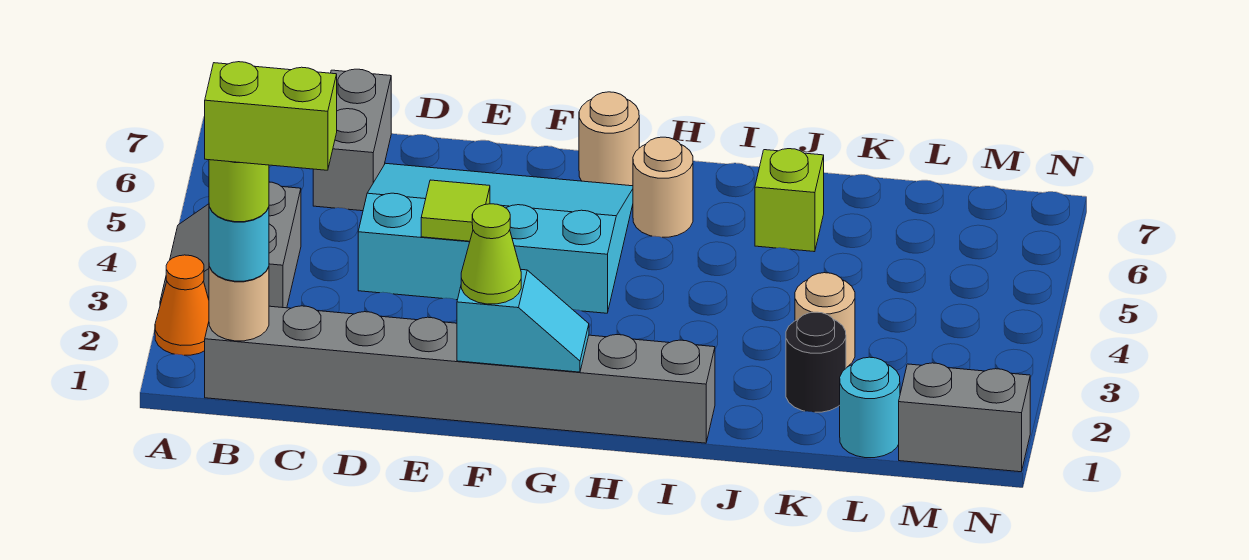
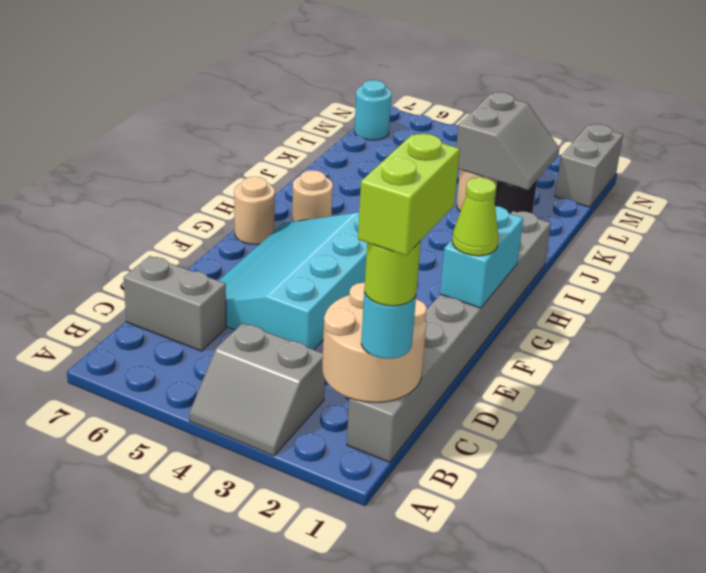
orange 1x1 cone [155,255,209,355] -> none
tan 1x1 round brick [209,267,269,341] -> tan 2x2 round brick [322,282,427,402]
lime 1x1 tile [421,180,490,241] -> none
cyan 1x2 slope [457,270,589,372] -> cyan 1x2 brick [440,206,523,308]
lime 1x1 brick [755,149,824,252] -> none
none -> grey 2x2 slope [456,92,559,190]
cyan 1x1 round brick [840,357,900,458] -> cyan 1x1 round brick moved to [354,80,391,140]

